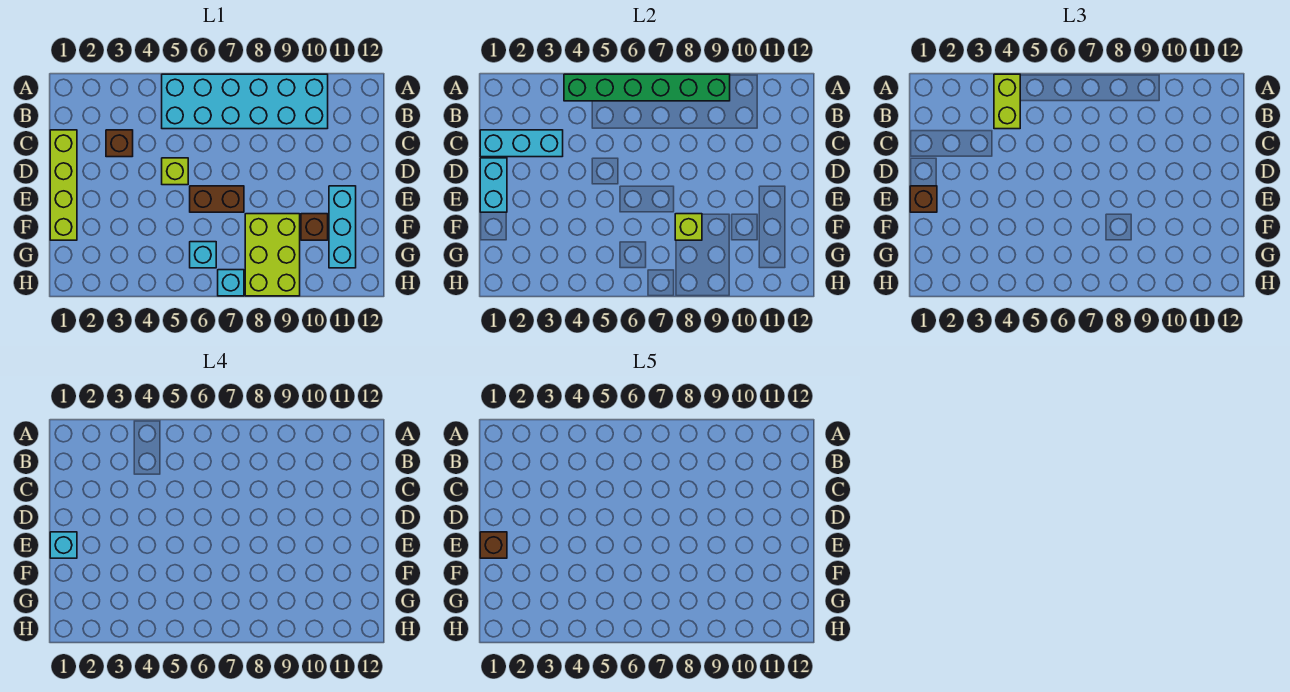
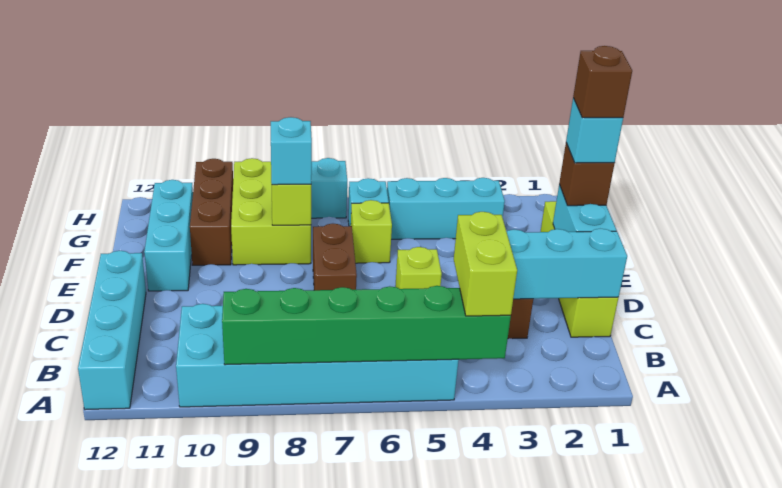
none -> cyan 1x4 brick [78,251,146,410]
brown 1x2 brick [190,186,244,212] -> brown 1x2 brick turned to [313,224,357,290]
none -> lime 1x1 brick [351,200,392,263]
none -> cyan 1x1 brick [271,117,312,185]
brown 1x1 brick [301,214,328,240] -> brown 1x3 brick [190,159,233,265]
none -> cyan 1x3 brick [387,178,505,239]

